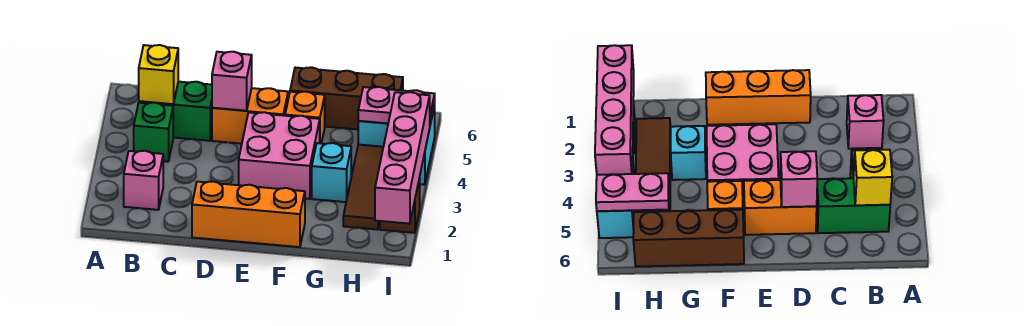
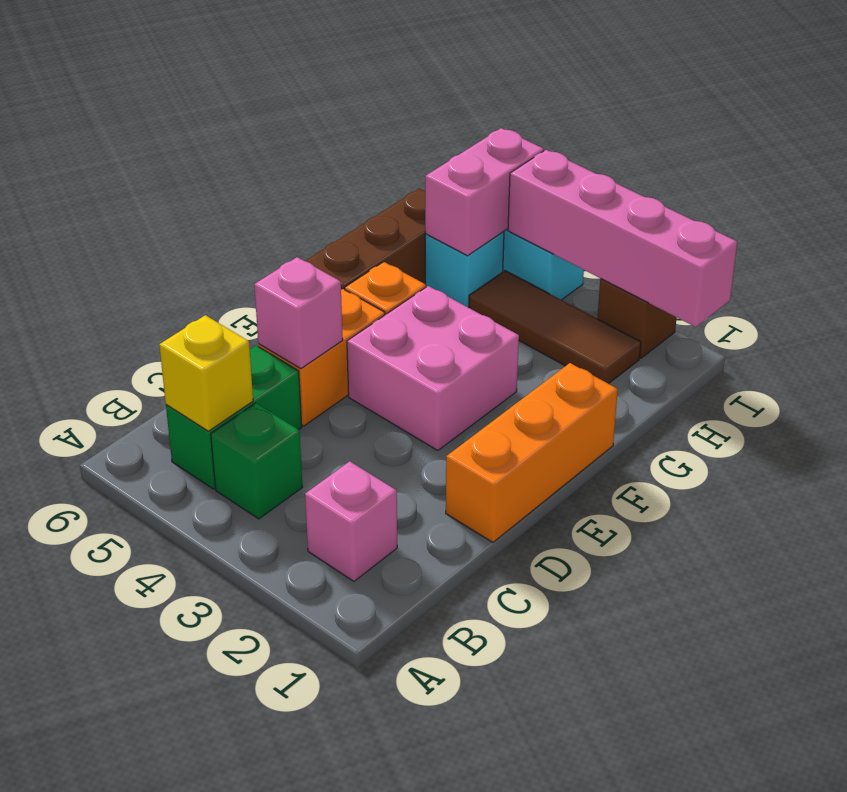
cyan 1x1 brick [312,143,351,202] -> none
pink 1x2 plate [358,87,435,124] -> pink 1x2 brick [425,128,544,256]

